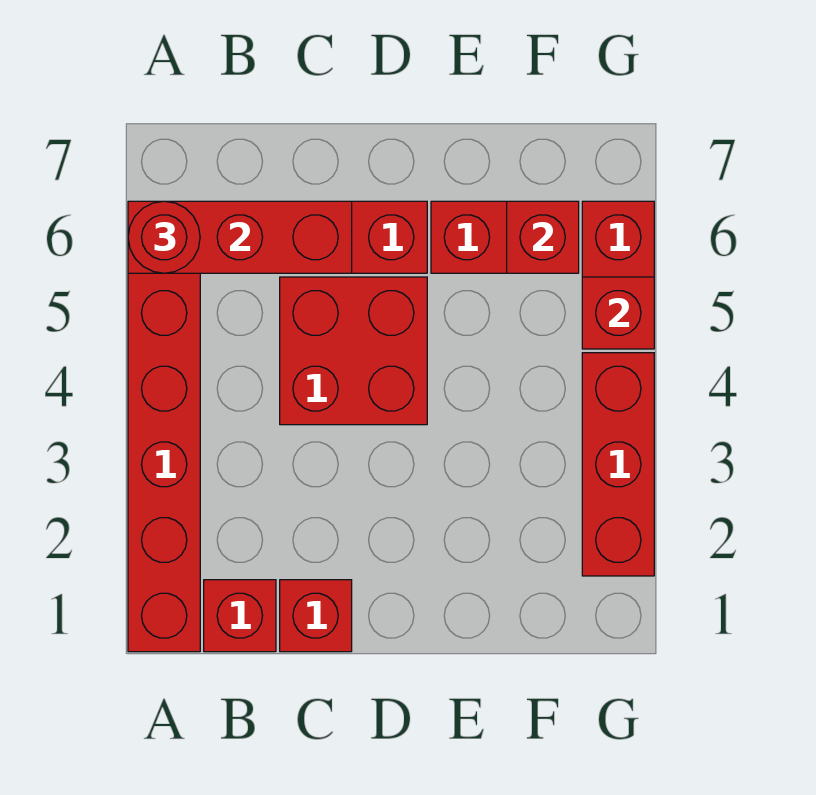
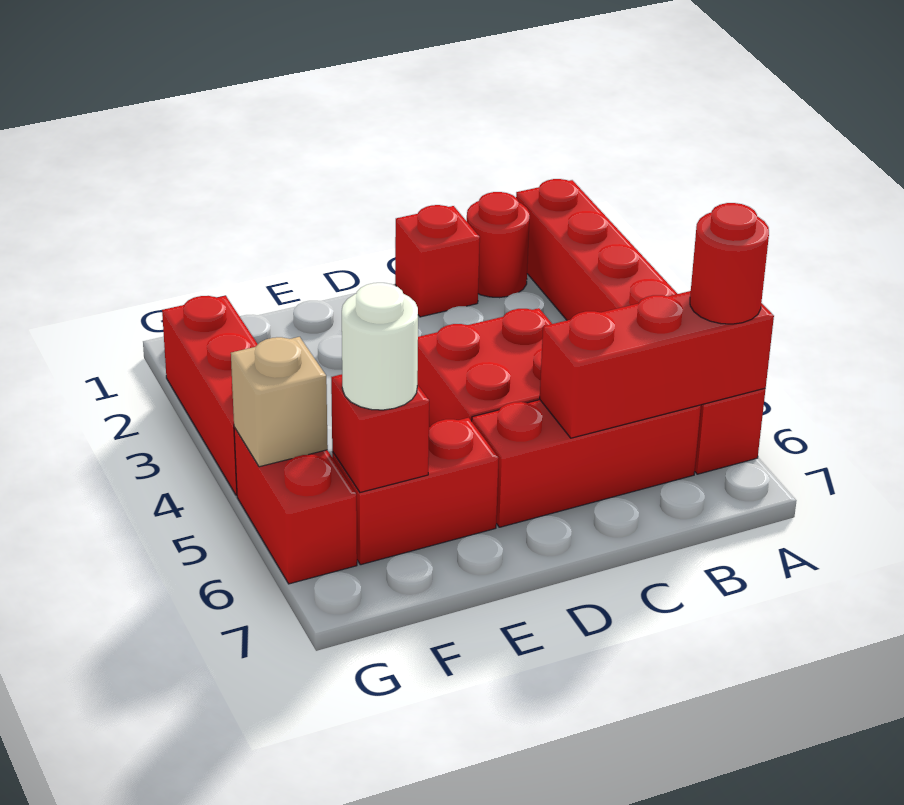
red 1x1 brick [204,580,276,652] -> red 1x1 round brick [467,192,530,298]
none -> white 1x1 round brick [342,283,418,410]
red 1x1 brick [582,277,654,349] -> tan 1x1 brick [231,337,328,467]

